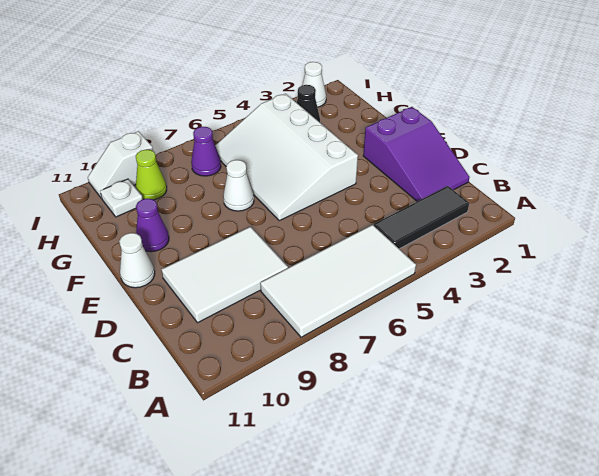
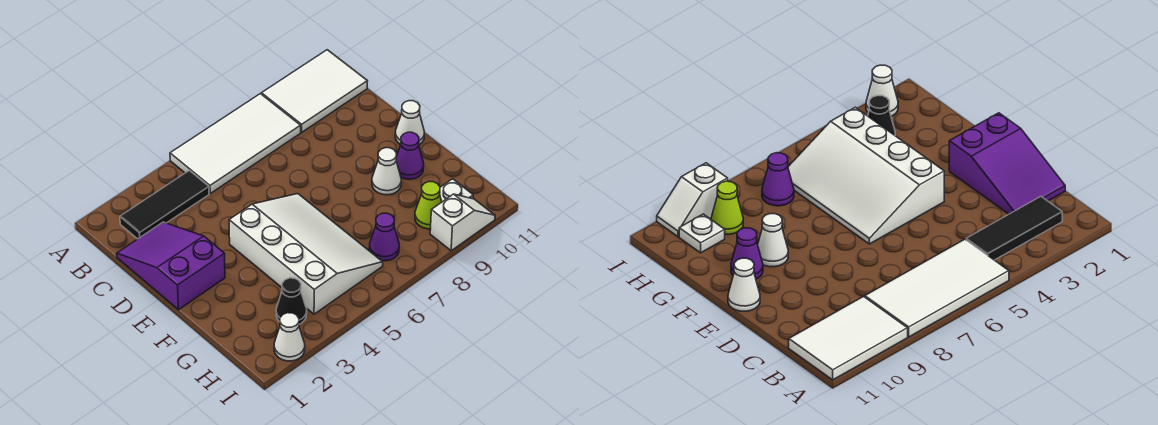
white 2x3 tile [161,227,288,323] -> white 2x3 tile moved to [262,50,367,132]
white 1x1 cone [223,160,254,211] -> white 1x1 cone moved to [372,148,401,195]

